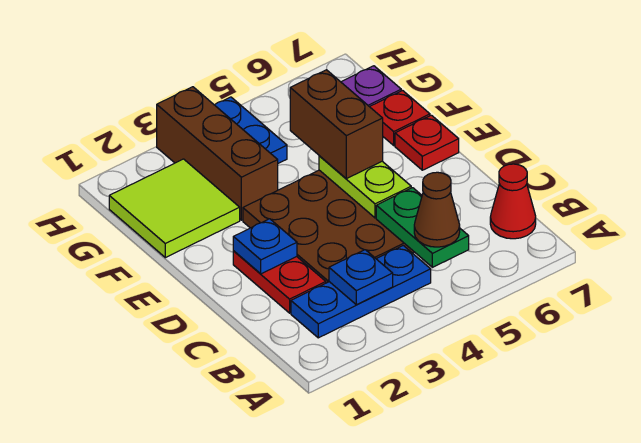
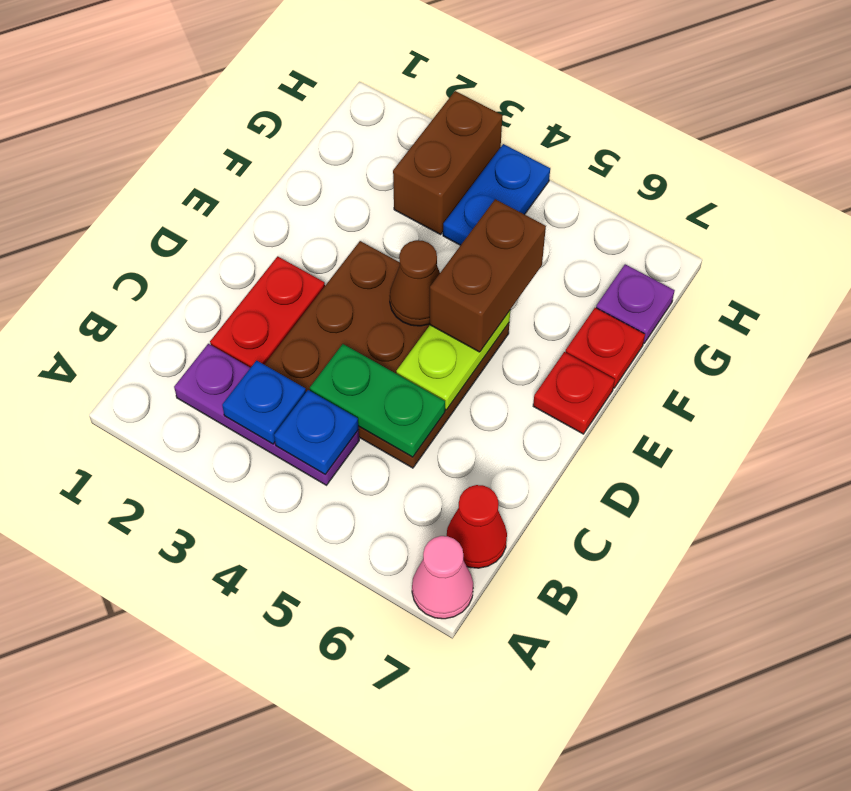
none -> pink 1x1 cone [412,536,473,619]
blue 1x3 plate [291,246,431,338] -> purple 1x3 plate [174,344,359,485]
green 1x2 plate [376,188,469,267] -> green 1x2 plate turned to [310,344,445,457]
brown 1x1 cone [414,172,460,247] -> brown 1x1 cone moved to [390,240,440,326]
blue 1x1 plate [233,219,297,274] -> blue 1x1 plate moved to [274,390,359,474]
lime 2x2 tile [109,159,240,258] -> none
brown 1x3 brick [157,87,278,220] -> brown 1x2 brick [393,91,502,234]

